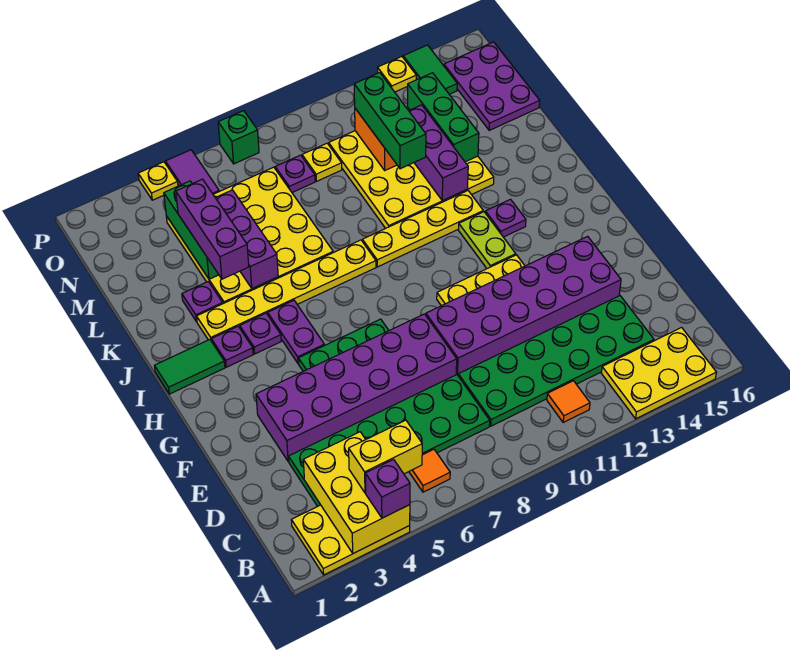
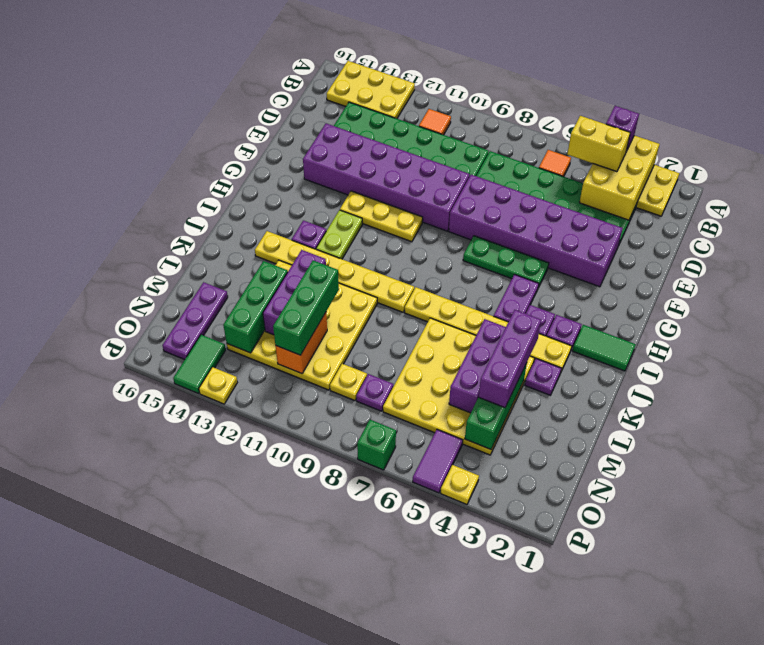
yellow 1x4 plate [362,191,483,267] -> yellow 1x6 plate [255,231,414,312]
purple 2x3 plate [444,42,540,130] -> purple 1x3 plate [162,282,228,360]

